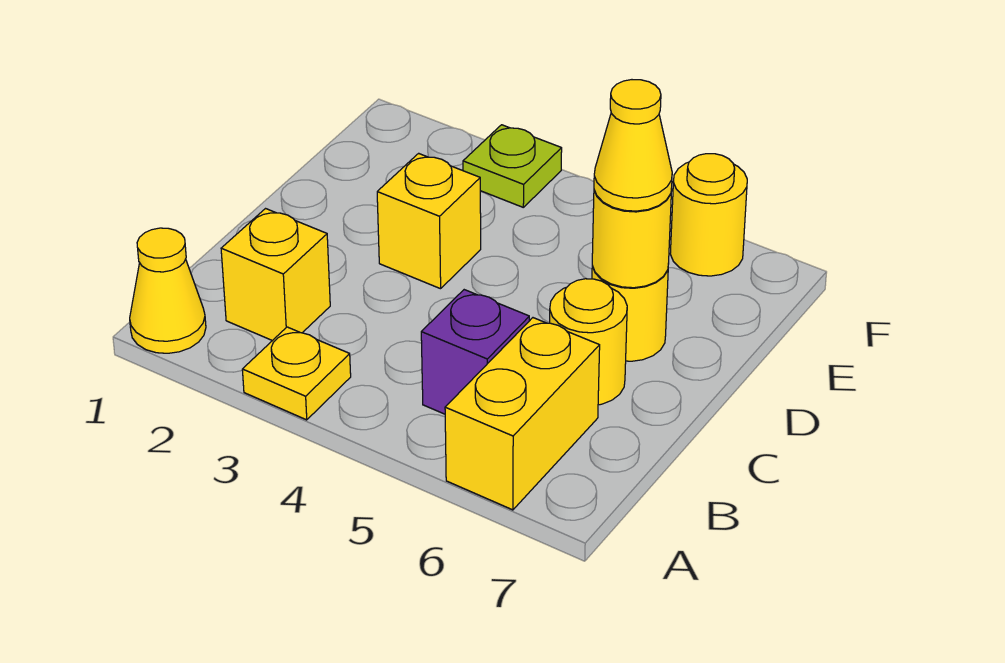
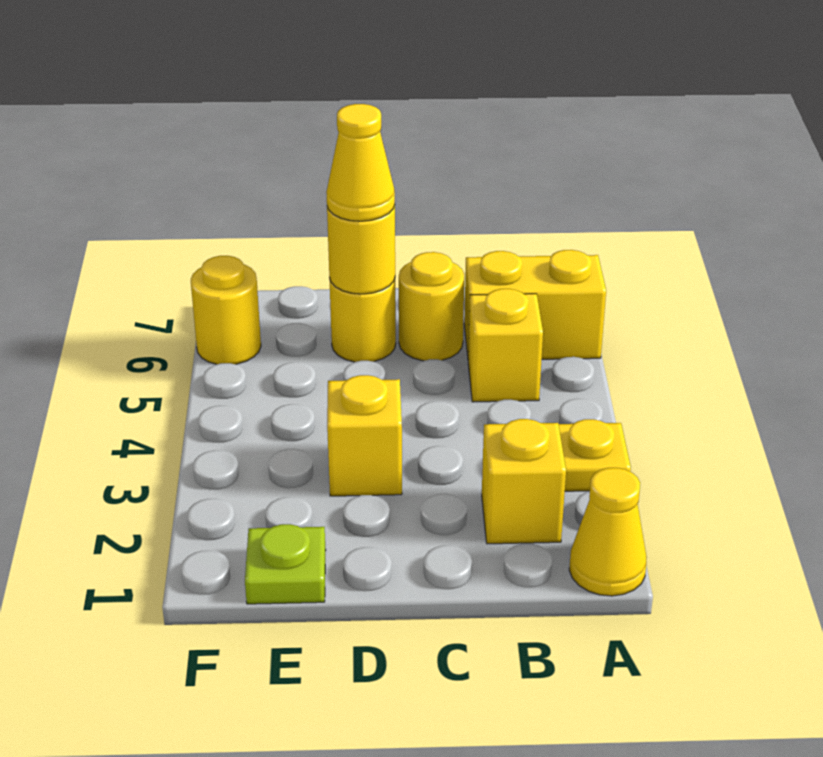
purple 1x1 brick [421,290,529,414] -> yellow 1x1 brick [468,289,543,402]
lime 1x1 plate [463,125,562,207] -> lime 1x1 plate moved to [245,524,326,604]

